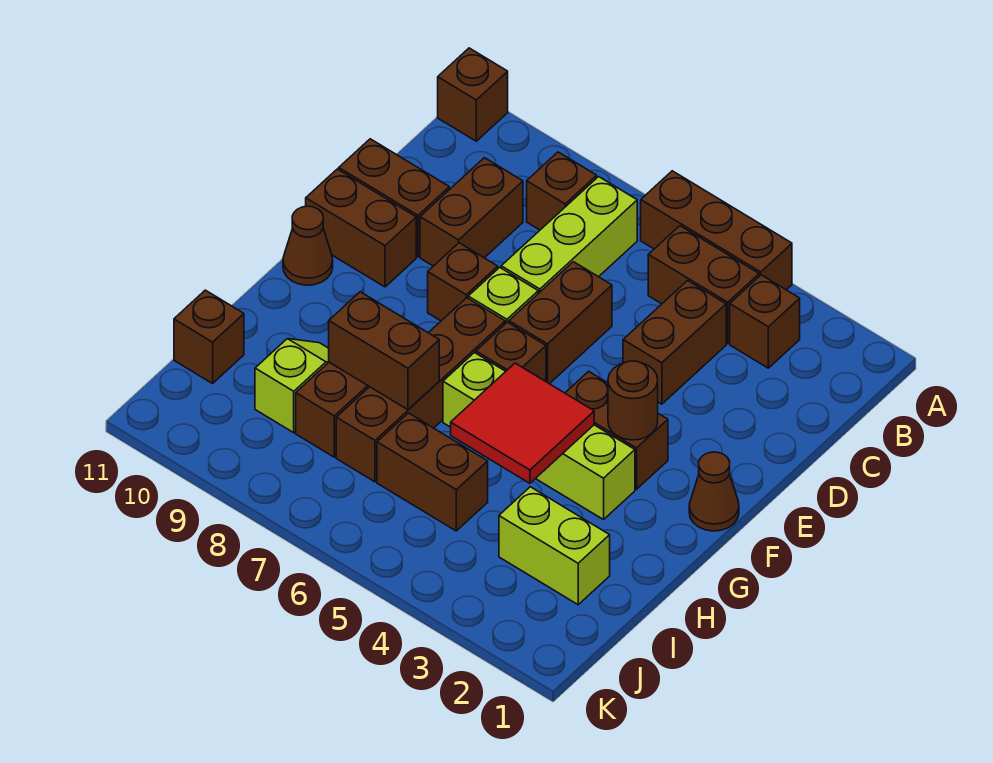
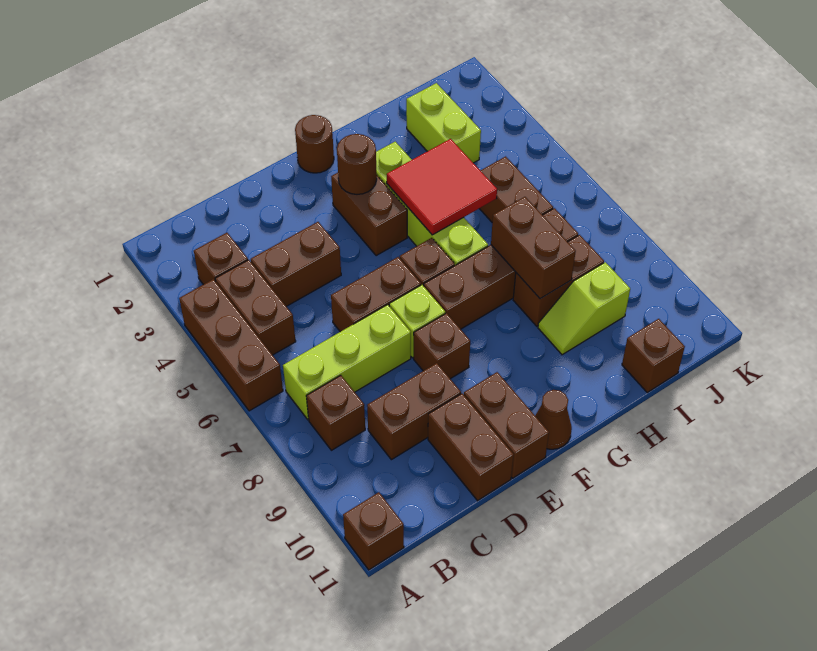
brown 1x1 cone [689,452,739,531] -> brown 1x1 round brick [295,115,334,173]

